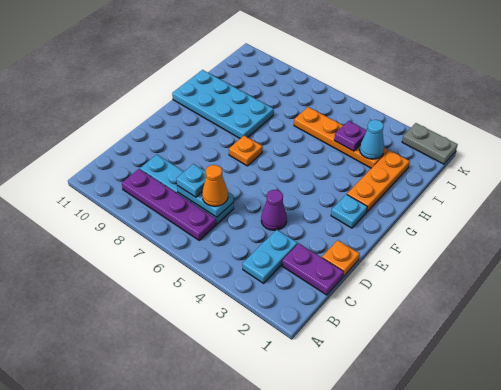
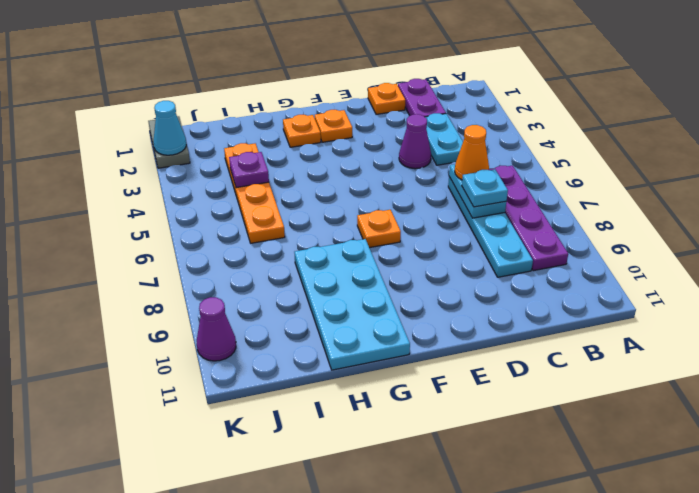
cyan 1x2 plate [243,230,298,283] -> cyan 1x2 plate turned to [426,113,463,165]
cyan 1x1 plate [331,194,367,228] -> orange 1x1 plate [315,110,352,142]
orange 1x3 plate [347,150,410,212] -> orange 1x1 plate [283,115,321,147]
cyan 1x1 cone [360,120,384,159] -> cyan 1x1 cone moved to [153,101,186,155]
none -> purple 1x1 cone [197,297,236,361]

